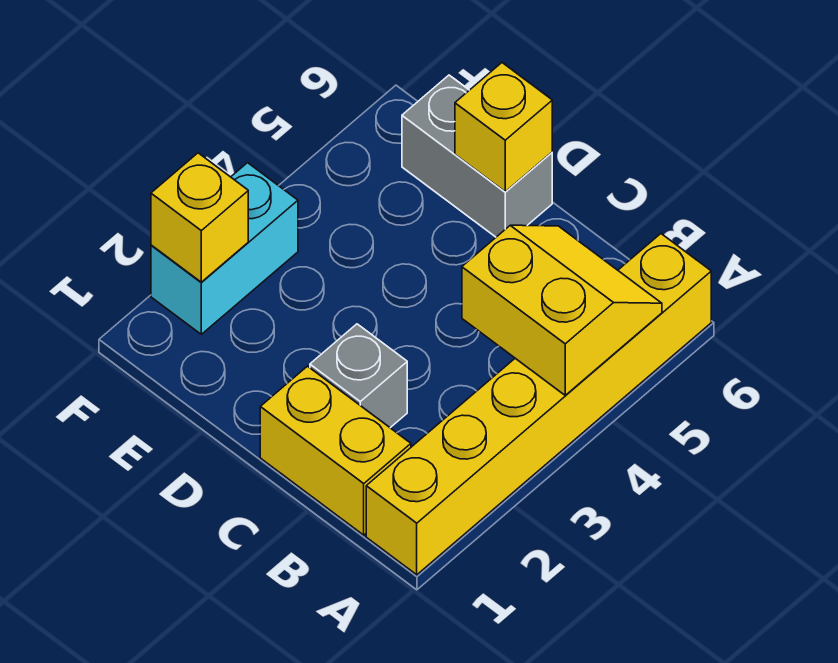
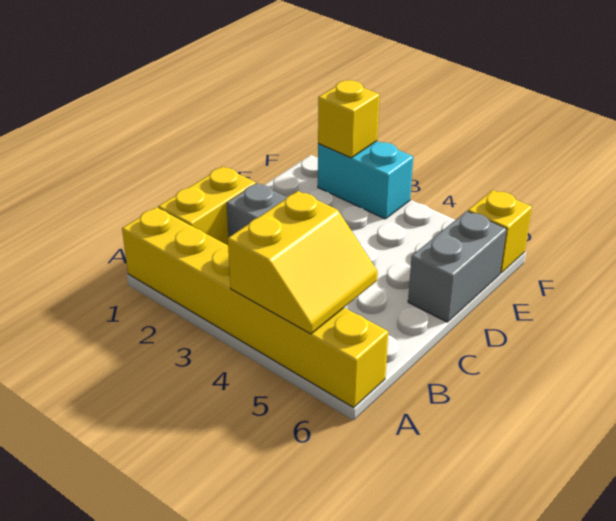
yellow 1x1 brick [455,63,552,192] -> yellow 1x1 brick moved to [468,190,532,273]

